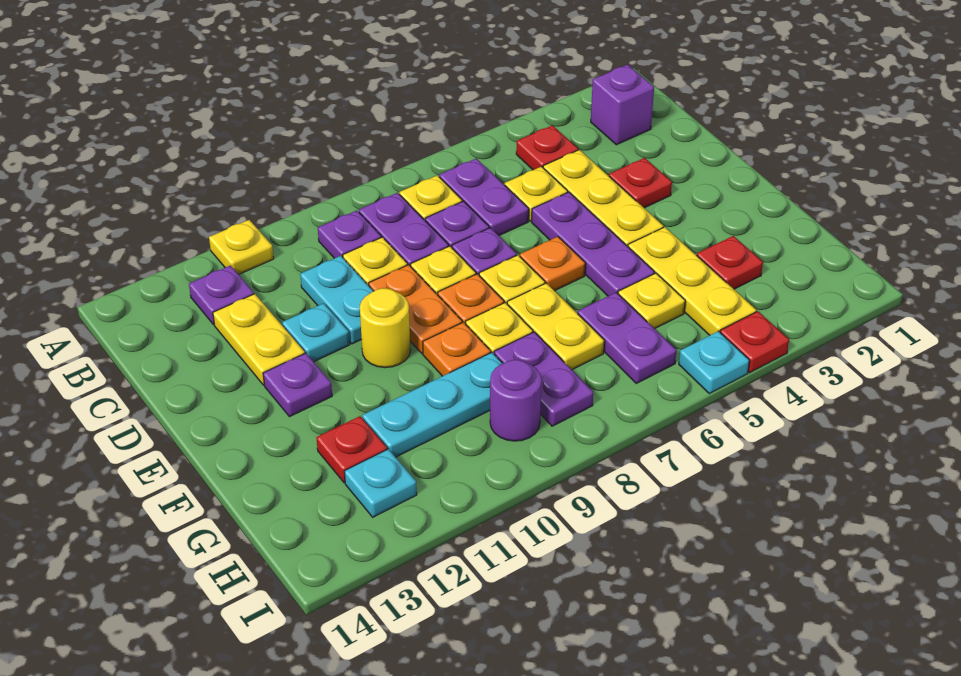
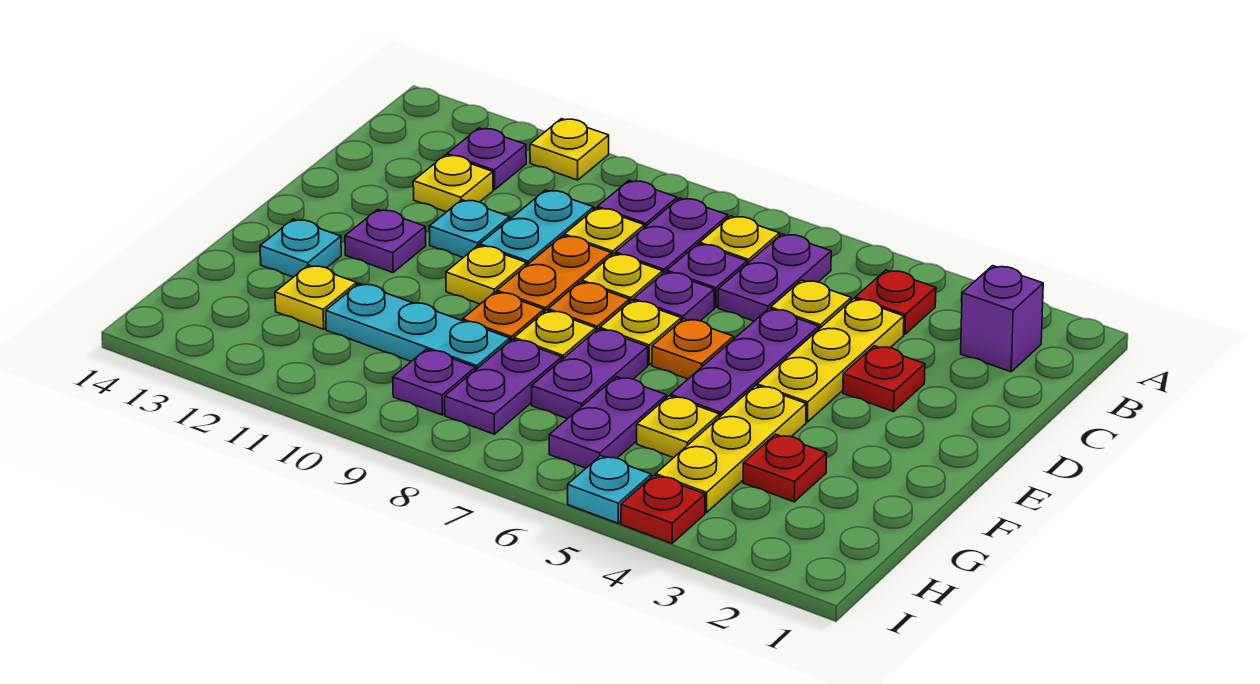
yellow 1x2 plate [213,294,305,385] -> yellow 1x1 plate [413,155,493,212]
yellow 1x1 round brick [360,288,410,368] -> yellow 1x1 plate [446,245,527,304]
yellow 1x2 plate [507,283,604,370] -> purple 1x2 plate [532,329,648,419]
red 1x1 plate [317,416,387,483] -> yellow 1x1 plate [275,265,357,329]
purple 1x1 round brick [490,360,541,441] -> purple 1x1 plate [393,349,475,415]
cyan 1x1 plate [344,449,417,517] -> cyan 1x1 plate moved to [260,219,341,277]

